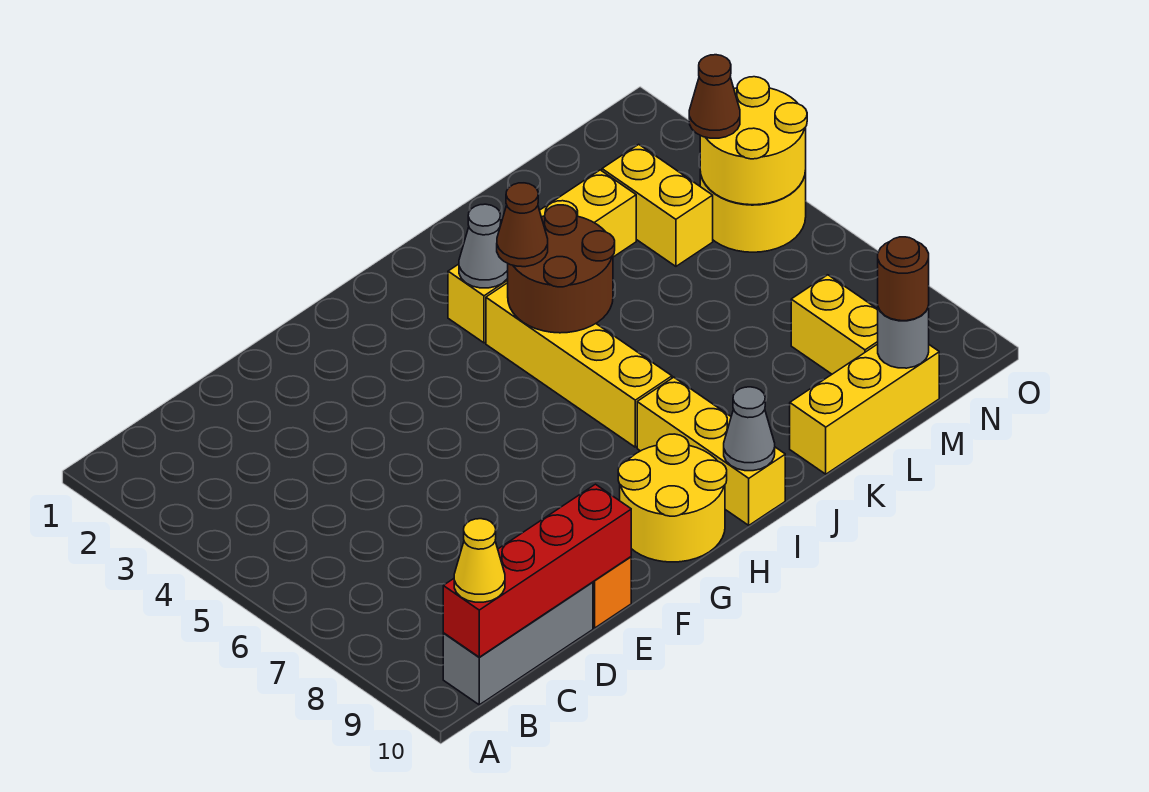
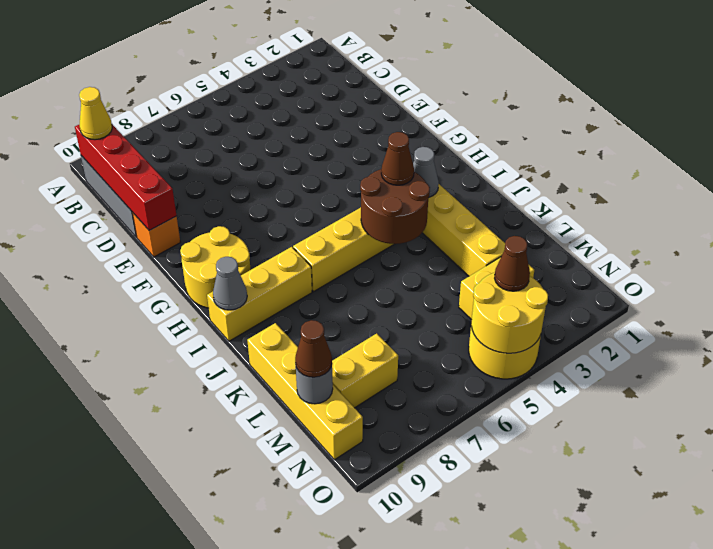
yellow 1x3 brick [790,344,939,474] -> yellow 1x4 brick [247,323,363,460]
brown 1x1 round brick [878,237,929,321] -> brown 1x1 cone [295,320,332,377]

